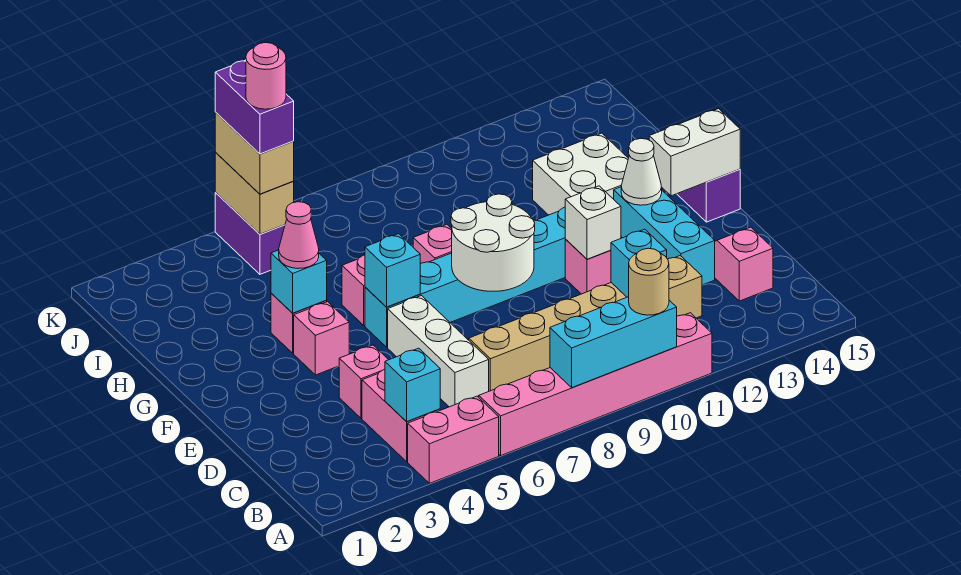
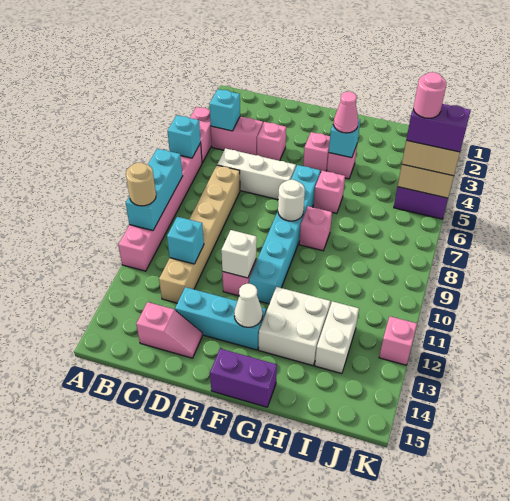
white 2x2 round brick [451,194,535,291] -> white 1x1 round brick [278,180,305,221]
cyan 1x1 brick [365,234,420,307] -> cyan 1x1 brick moved to [168,115,201,158]
white 1x2 brick [649,109,740,196] -> white 1x2 brick moved to [315,301,359,374]
none -> pink 1x1 brick [379,316,417,365]

